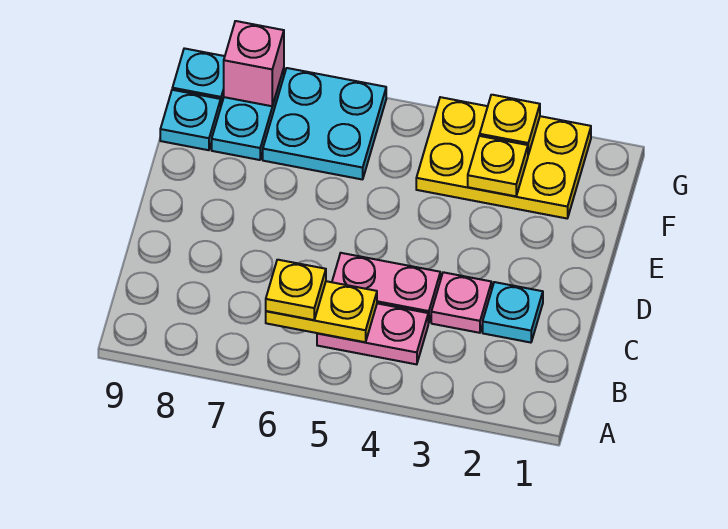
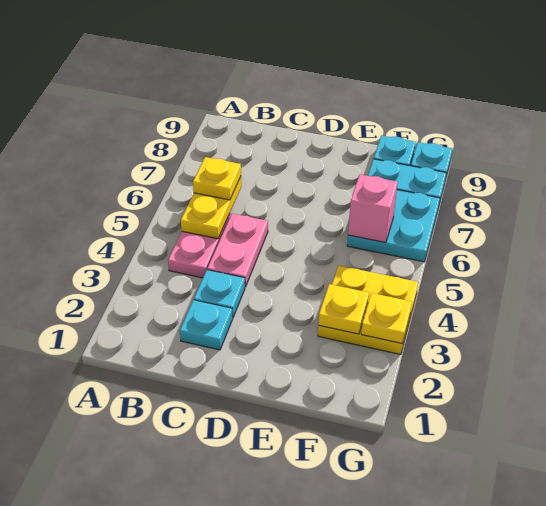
pink 1x1 plate [431,272,492,333] -> cyan 1x1 plate [194,270,245,317]
yellow 2x3 plate [416,97,591,218] -> yellow 2x2 plate [318,265,418,355]
pink 1x1 brick [224,21,284,106] -> pink 1x1 brick moved to [348,175,398,243]

